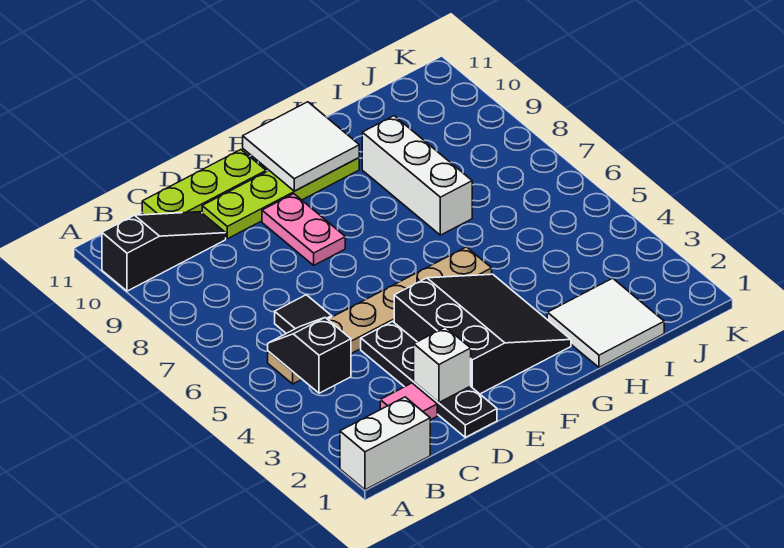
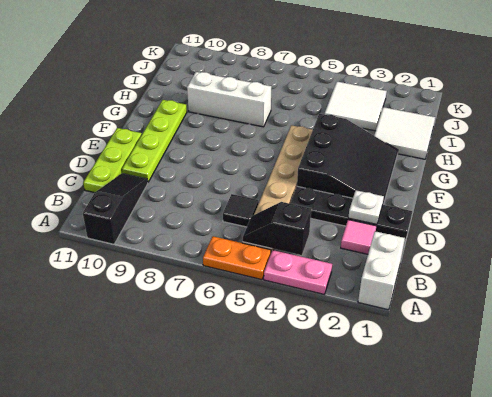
none -> orange 1x2 plate [203,236,271,280]
white 1x1 brick [414,327,471,402] -> white 1x1 plate [348,190,384,224]
black 3x3 slope [394,274,571,394] -> black 3x3 slope turned to [297,114,398,205]
pink 1x2 plate [262,194,345,265] -> pink 1x2 plate moved to [264,250,332,294]
white 2x2 tile [243,102,359,191] -> white 2x2 tile moved to [325,82,387,131]

